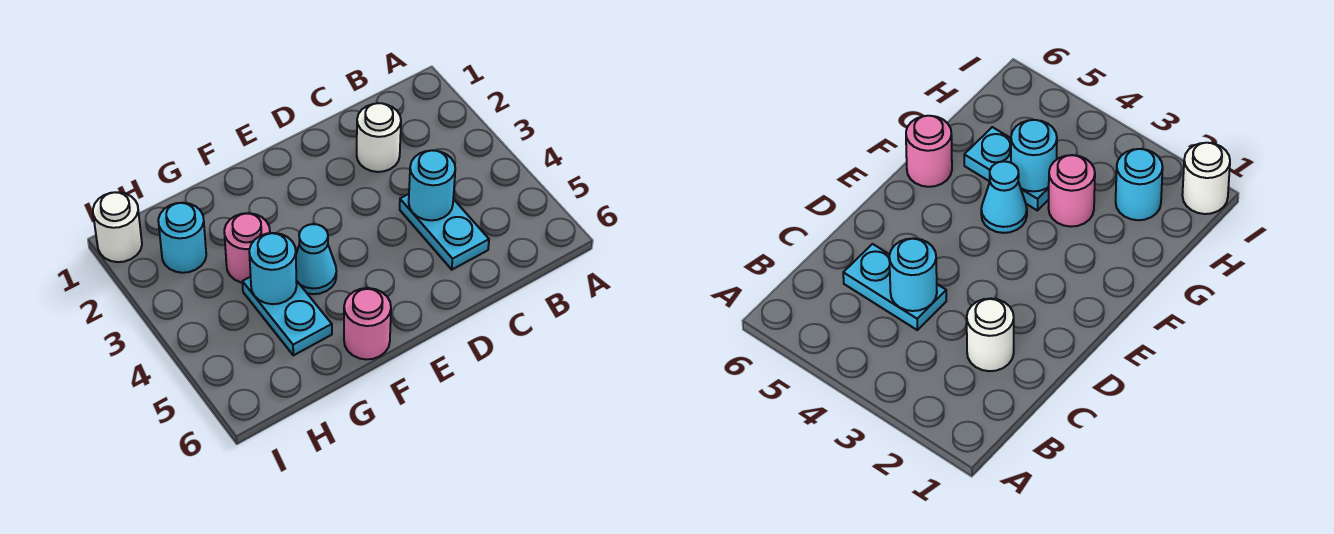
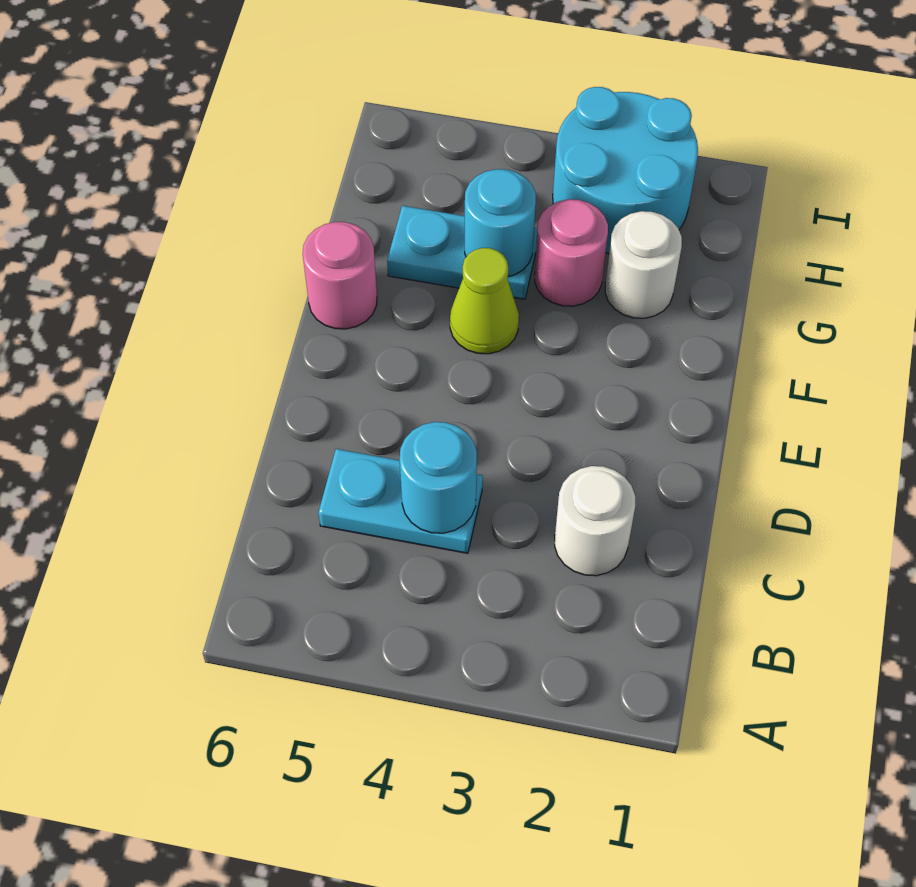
cyan 1x1 cone [296,224,336,294] -> lime 1x1 cone [450,248,519,354]
cyan 1x1 round brick [158,203,206,273] -> cyan 2x2 round brick [553,87,698,254]
white 1x1 round brick [93,192,142,262] -> white 1x1 round brick moved to [605,211,682,318]

